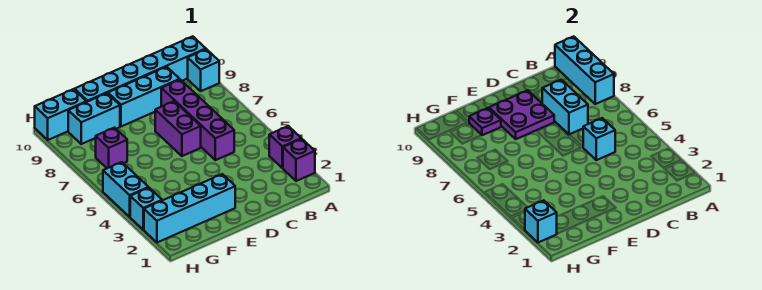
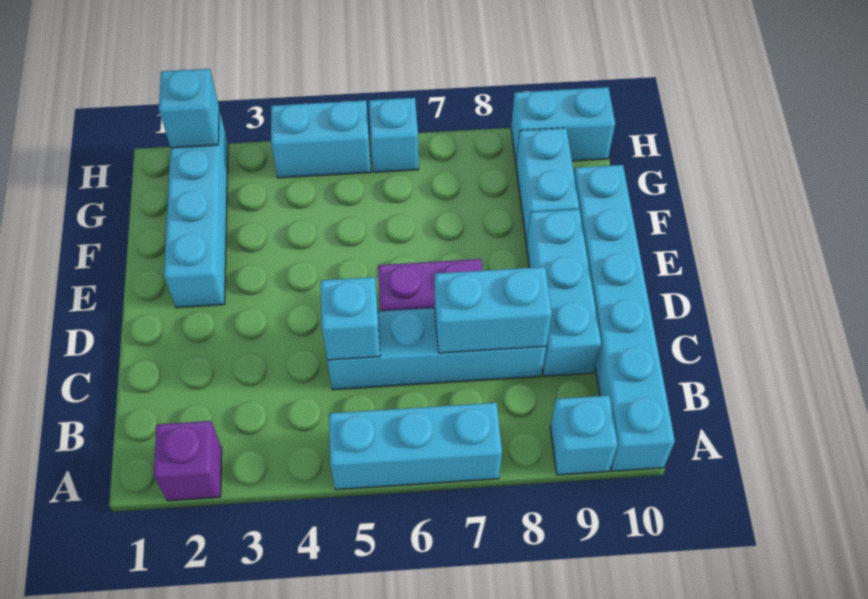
purple 1x1 brick [269,126,301,168] -> none
cyan 1x3 brick [555,36,614,104] -> cyan 1x3 brick moved to [329,403,502,490]
purple 1x4 brick [161,80,234,160] -> cyan 1x4 brick [327,308,546,390]
purple 2x2 plate [489,90,554,139] -> none
purple 1x1 plate [469,108,501,135] -> none
purple 1x1 brick [96,128,127,168] -> none
cyan 1x2 brick [35,89,87,140] -> cyan 1x2 brick turned to [511,87,615,162]
cyan 1x1 brick [130,188,162,230] -> cyan 1x1 brick moved to [369,98,419,172]

